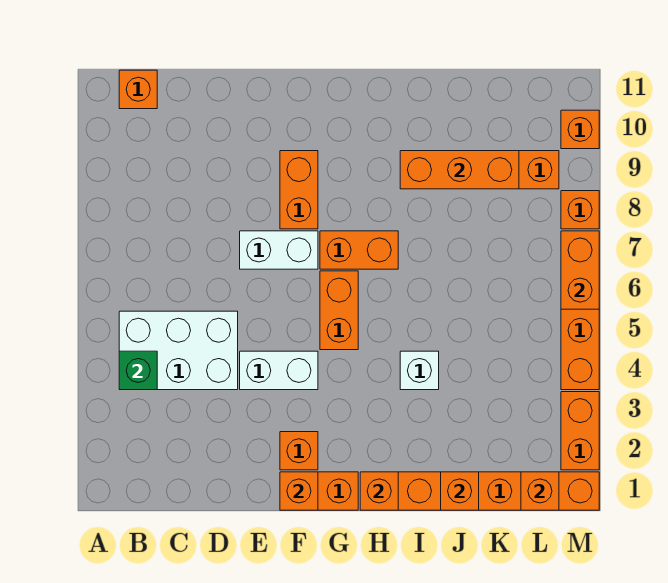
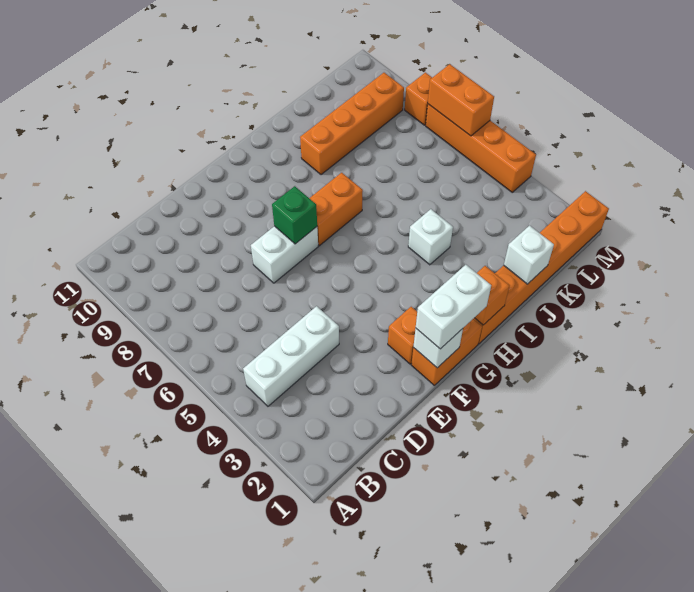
white 2x3 brick [119,311,238,390] -> white 1x3 brick [243,306,339,406]
green 1x1 brick [119,351,157,390] -> green 1x1 brick moved to [272,186,317,244]
orange 1x1 brick [119,70,157,109] -> none
white 1x2 brick [240,351,318,390] -> white 1x2 brick moved to [416,265,491,349]
orange 1x1 brick [280,472,318,510] -> white 1x1 brick [413,328,463,368]
orange 1x2 brick [280,151,318,229] -> none
orange 1x2 brick [320,271,358,350] -> none
orange 1x3 brick [400,151,519,189] -> none
orange 1x1 brick [441,472,479,510] -> white 1x1 brick [504,226,554,284]
orange 1x1 brick [521,472,559,510] -> none
orange 1x2 brick [561,392,599,470] -> none
orange 1x1 brick [561,110,599,149] -> none

